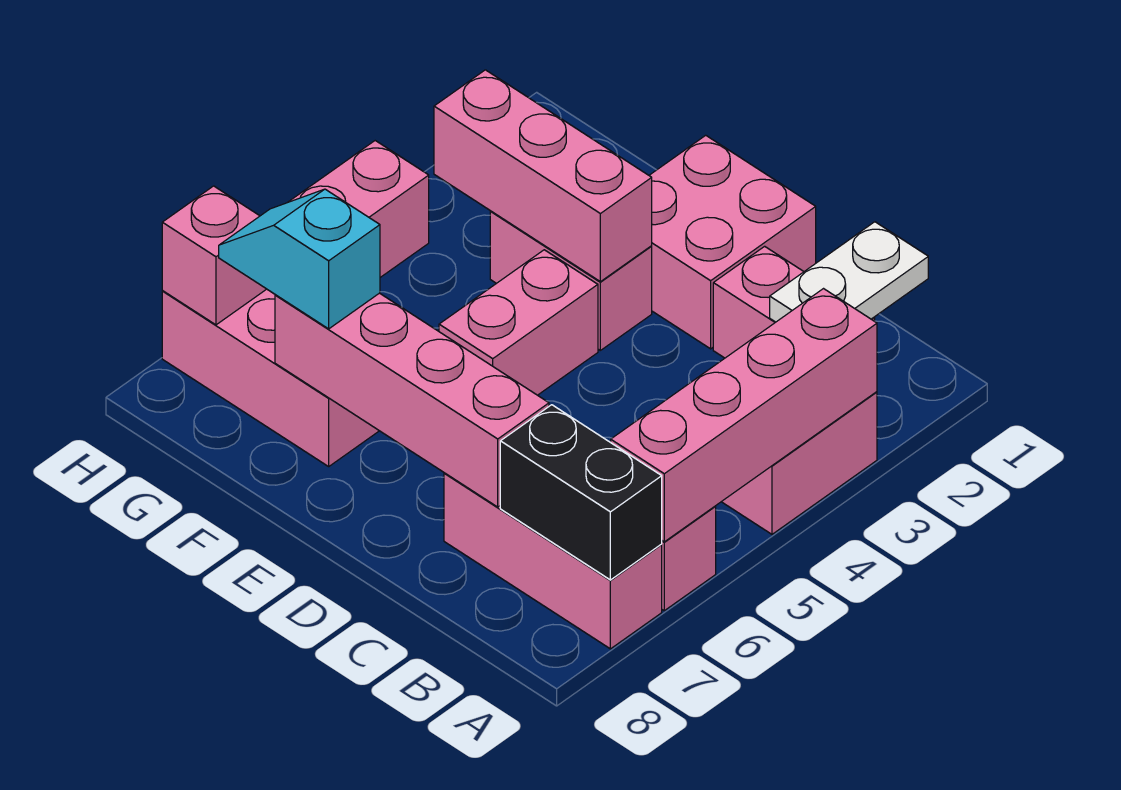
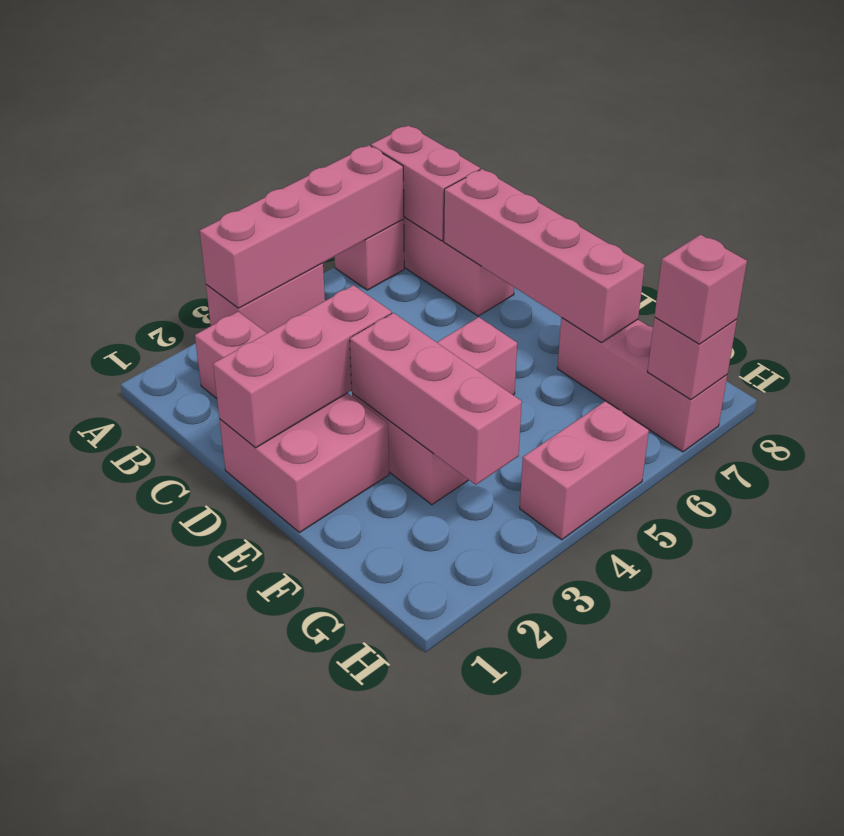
black 1x2 brick [500,405,662,580] -> pink 1x2 brick [371,125,480,241]
white 1x2 plate [770,222,928,322] -> none
none -> pink 1x3 brick [213,285,392,448]
cyan 1x2 slope [219,189,380,329] -> none
none -> pink 1x1 brick [655,235,747,344]

